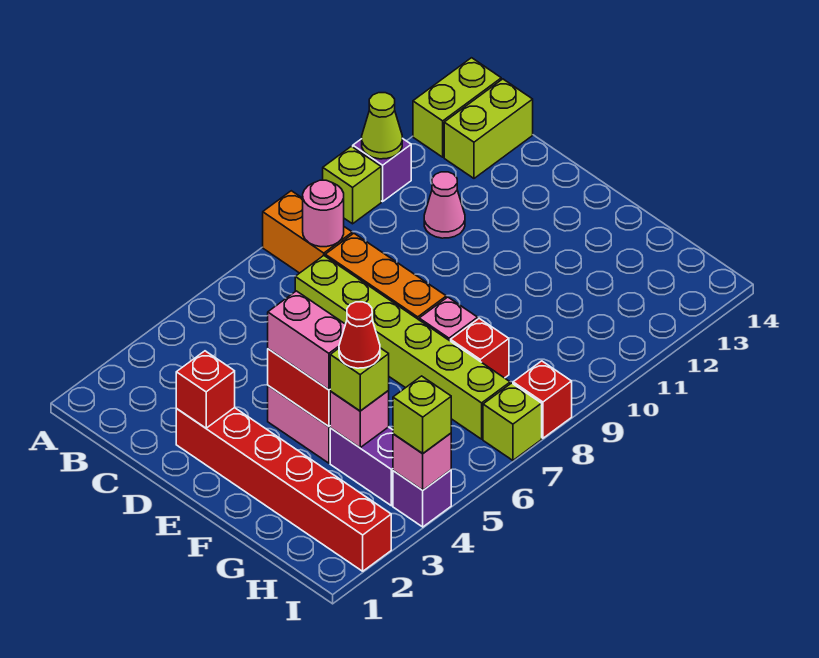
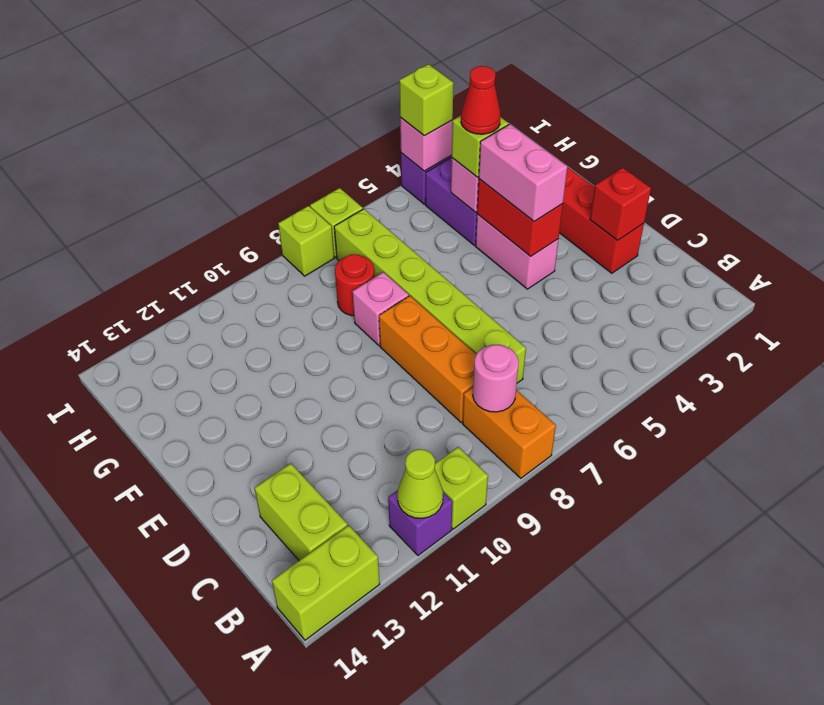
lime 1x2 brick [444,79,533,178] -> lime 1x2 brick turned to [255,463,348,560]
pink 1x1 cone [424,172,465,238] -> none
red 1x1 brick [451,318,509,378] -> red 1x1 round brick [335,254,374,316]
red 1x1 brick [513,361,572,438] -> lime 1x1 brick [278,206,334,276]

